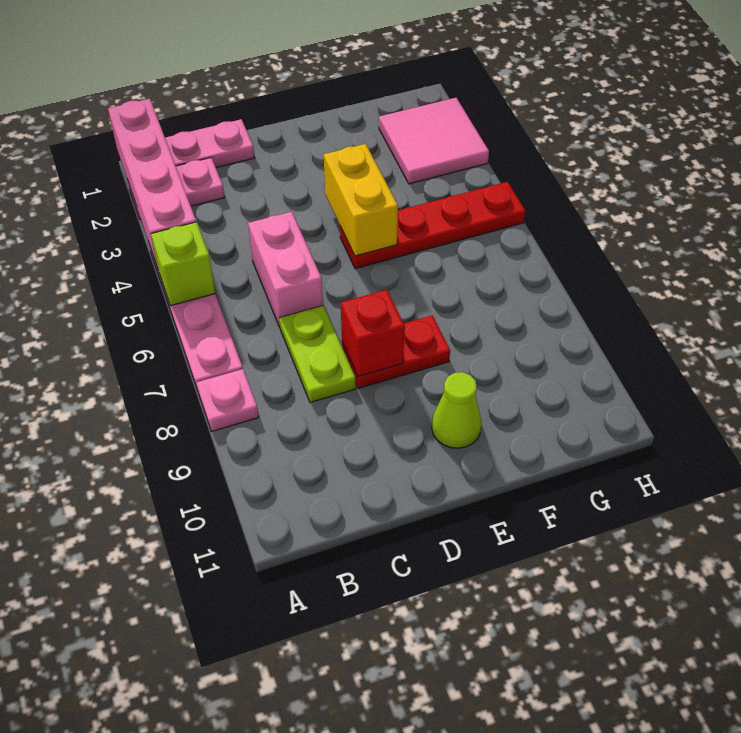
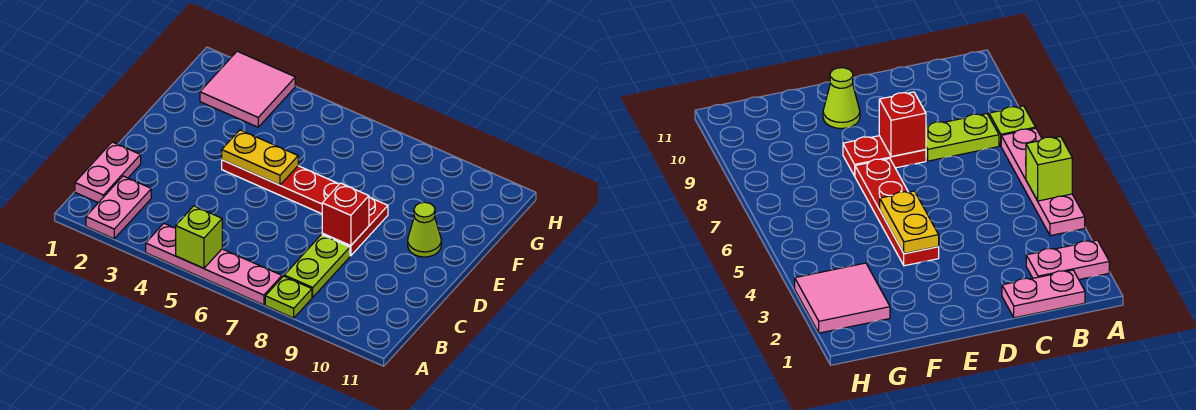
pink 1x4 brick [108,99,196,268] -> none
pink 1x1 plate [196,369,259,431] -> lime 1x1 plate [265,276,312,318]
pink 1x2 brick [248,212,323,327] -> none
lime 1x2 plate [279,306,356,403] -> lime 1x2 plate turned to [284,235,350,297]
yellow 1x2 brick [324,144,398,256] -> yellow 1x2 plate [222,130,298,185]
red 1x4 plate [340,182,525,269] -> red 1x4 plate turned to [222,160,339,214]

